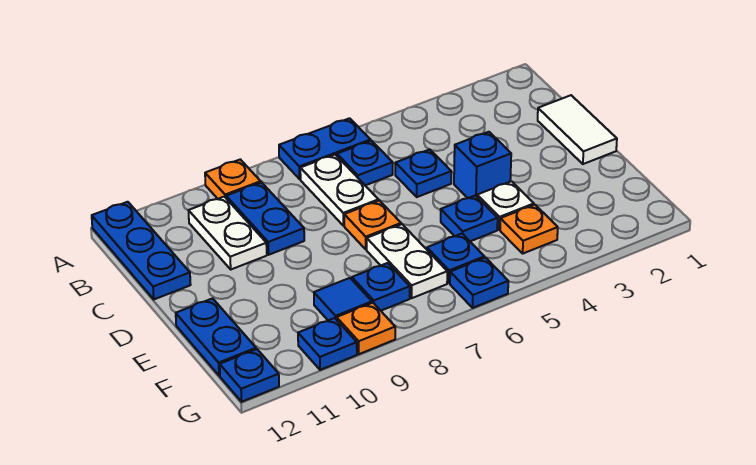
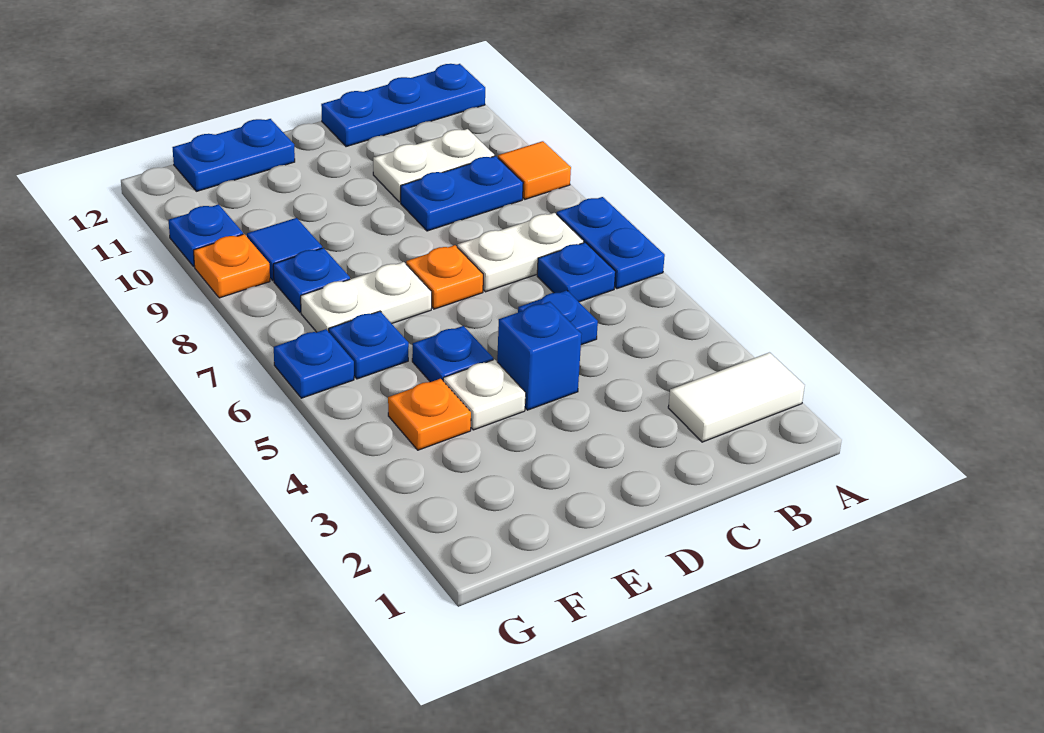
orange 1x1 plate [205,159,261,199] -> orange 1x1 tile [498,141,571,199]
white 1x2 tile [538,95,617,164] -> white 1x2 tile moved to [668,353,805,442]
blue 1x1 plate [220,349,279,402] -> none

